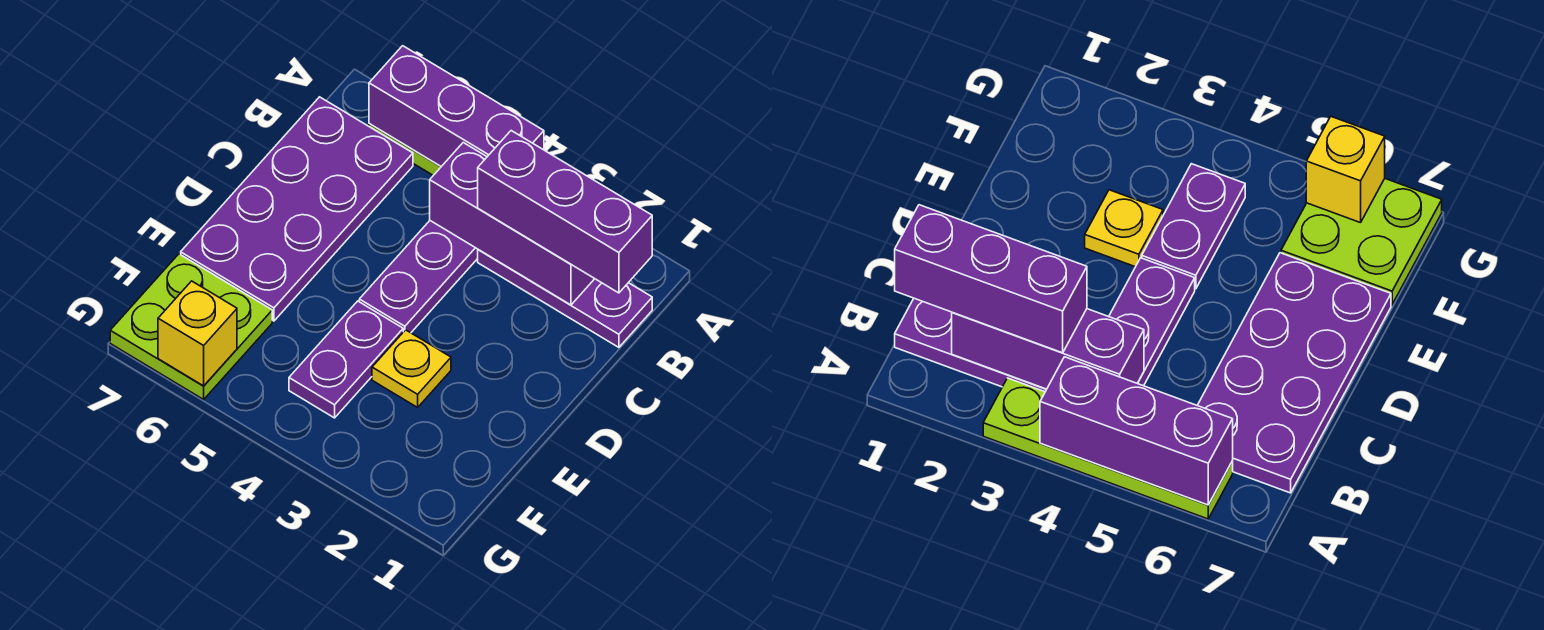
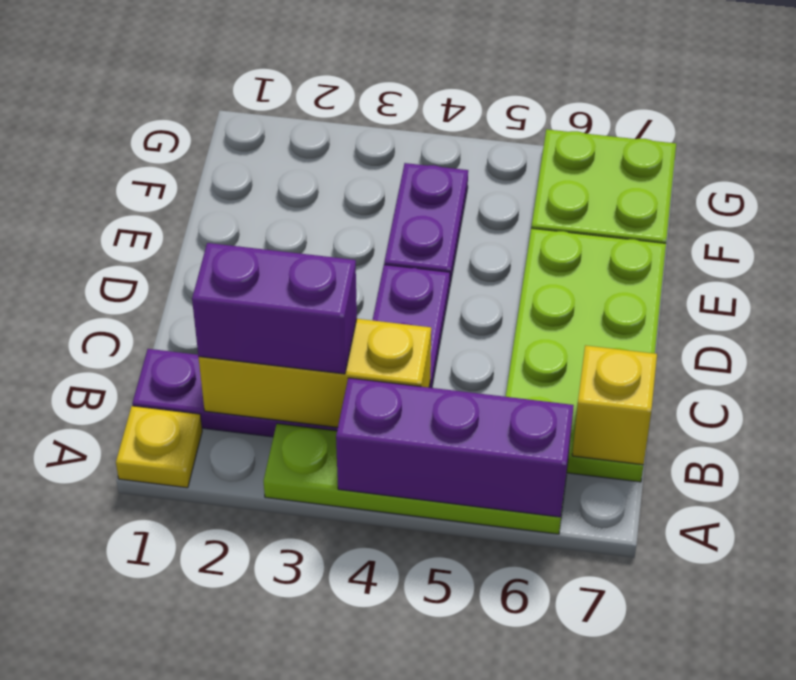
purple 1x3 brick [478,131,652,293] -> purple 1x2 brick [192,243,357,374]
purple 1x3 brick [430,143,595,305] -> yellow 1x3 brick [199,319,431,427]
purple 2x4 plate [181,97,413,321] -> lime 2x4 plate [506,228,666,482]
yellow 1x1 plate [372,330,451,407] -> yellow 1x1 plate moved to [116,406,202,488]
yellow 1x1 brick [158,281,237,386] -> yellow 1x1 brick moved to [572,345,657,465]

